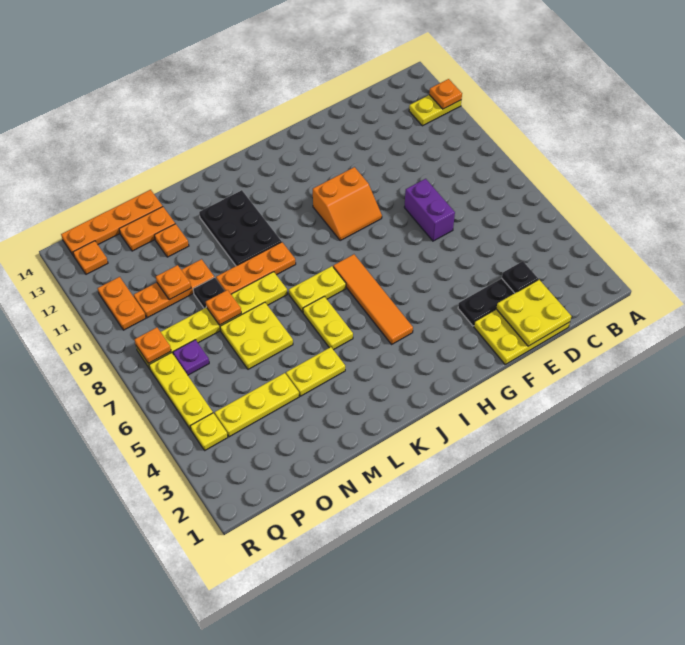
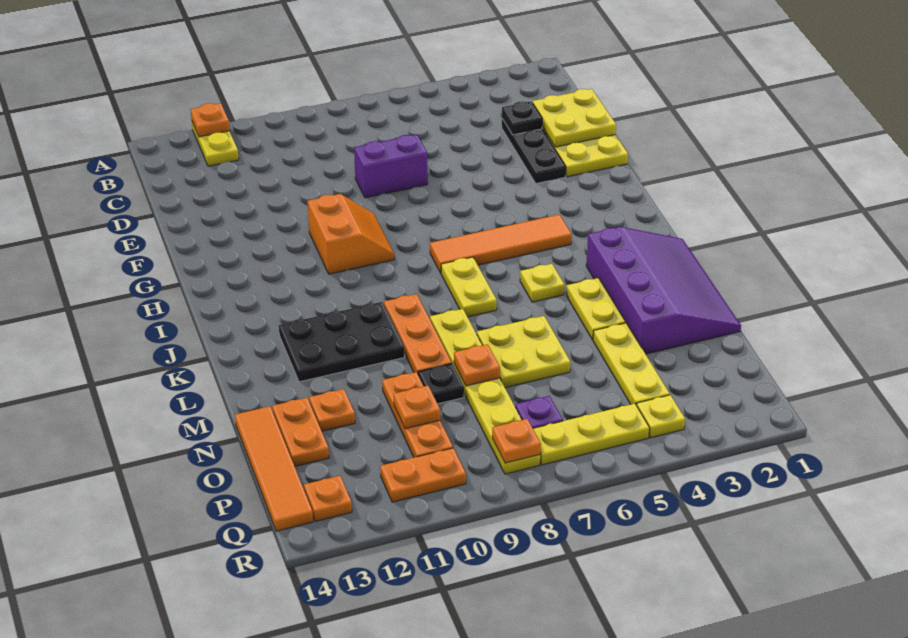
none -> purple 3x4 slope [586,227,741,354]
yellow 1x2 plate [303,296,353,350] -> yellow 1x1 plate [520,264,564,302]
orange 1x4 plate [61,190,163,256] -> orange 1x4 tile [235,406,313,531]

